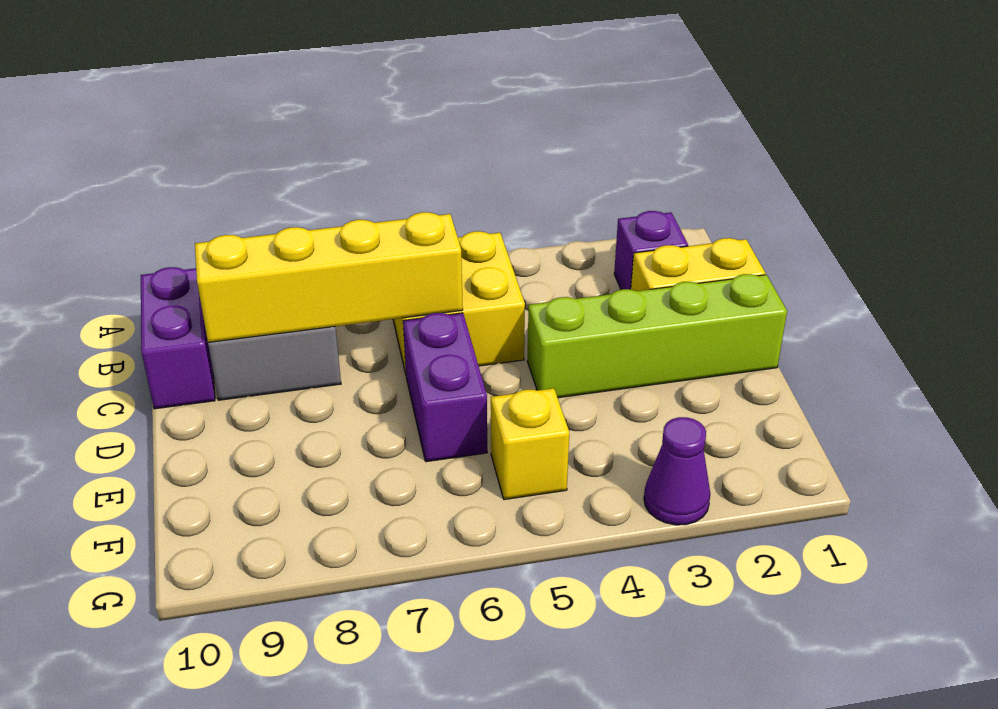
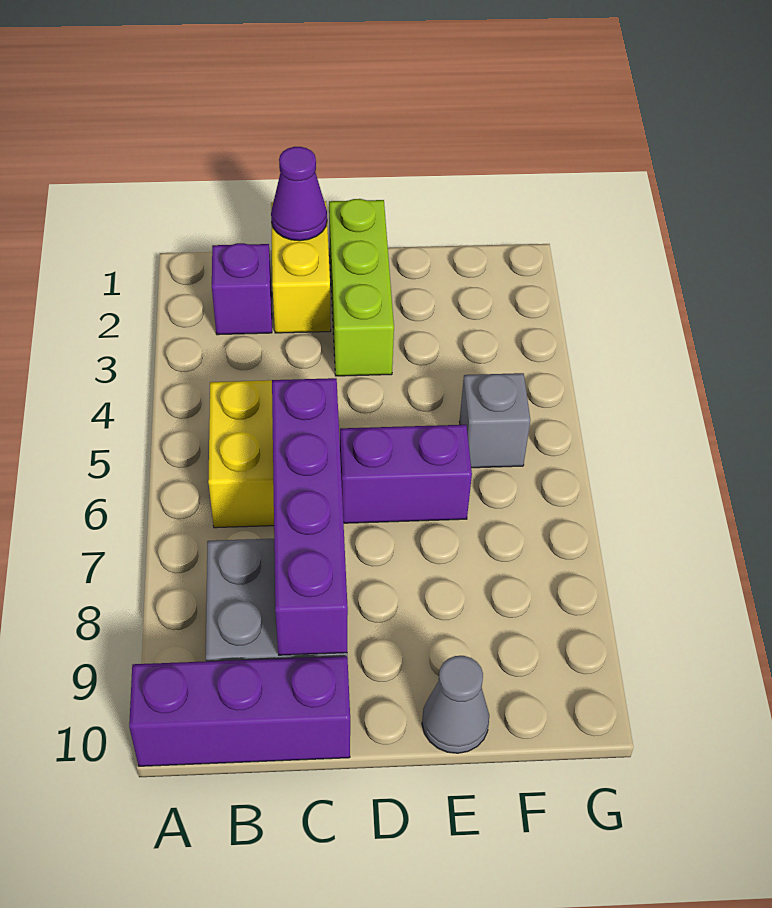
purple 1x2 brick [141,267,215,409] -> purple 1x3 brick [129,656,350,766]
yellow 1x4 brick [195,212,463,342] -> purple 1x4 brick [272,378,348,655]
lime 1x4 brick [527,274,787,398] -> lime 1x3 brick [329,199,394,376]
none -> grey 1x1 cone [422,656,489,753]
yellow 1x1 brick [491,388,569,500] -> grey 1x1 brick [459,373,530,468]
purple 1x1 cone [644,417,710,525] -> purple 1x1 cone moved to [271,147,327,241]

